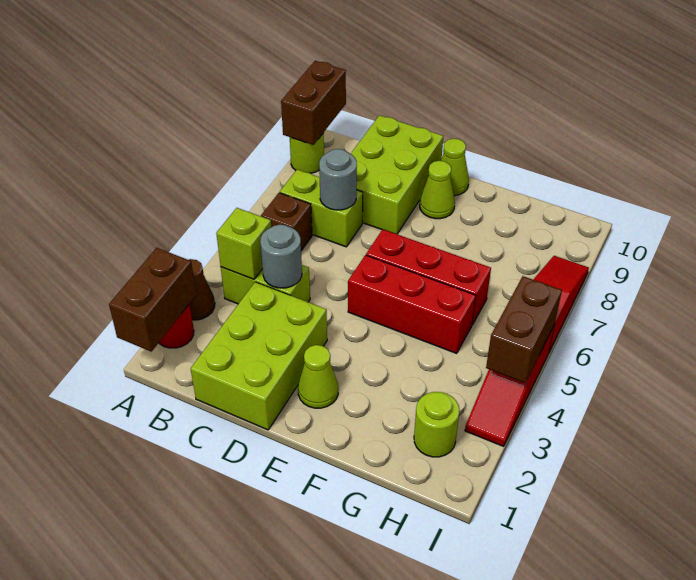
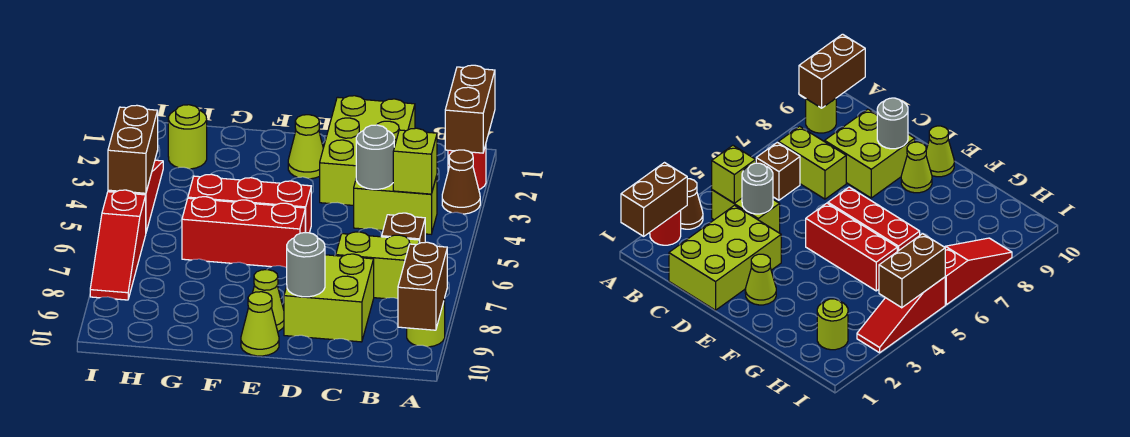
grey 1x1 round brick [319,149,357,210] -> grey 1x1 round brick moved to [287,232,325,297]
lime 2x3 brick [351,115,443,234] -> lime 2x2 brick [284,254,374,342]

